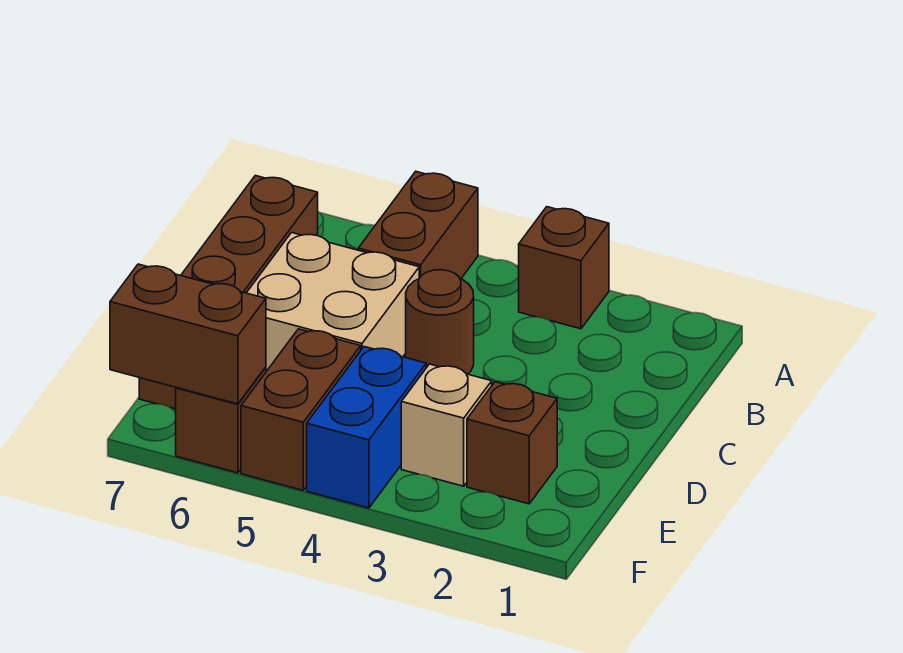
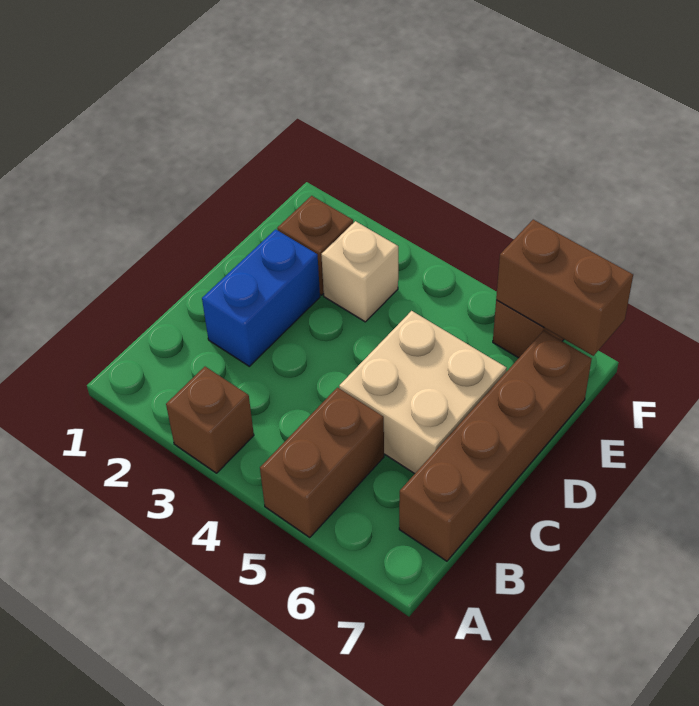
brown 1x1 round brick [406,270,474,374] -> none
blue 1x2 brick [307,347,426,508] -> blue 1x2 brick moved to [202,229,320,366]
brown 1x2 brick [241,329,361,490] -> none

